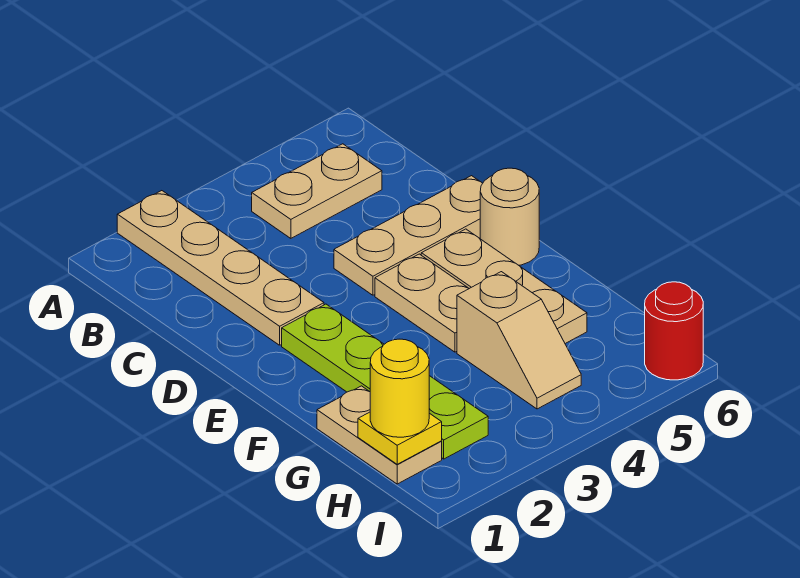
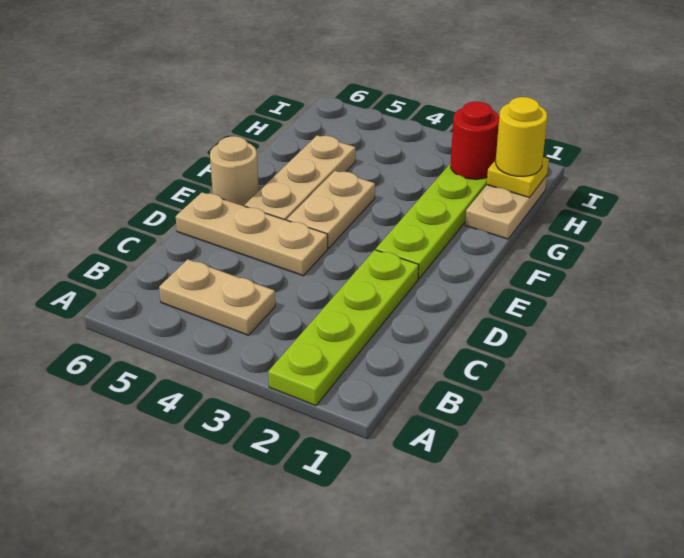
tan 1x4 plate [117,191,324,345] -> lime 1x4 plate [268,250,419,406]
tan 1x2 slope [457,272,581,409] -> none
red 1x1 round brick [645,282,703,380] -> red 1x1 round brick moved to [451,102,499,179]

